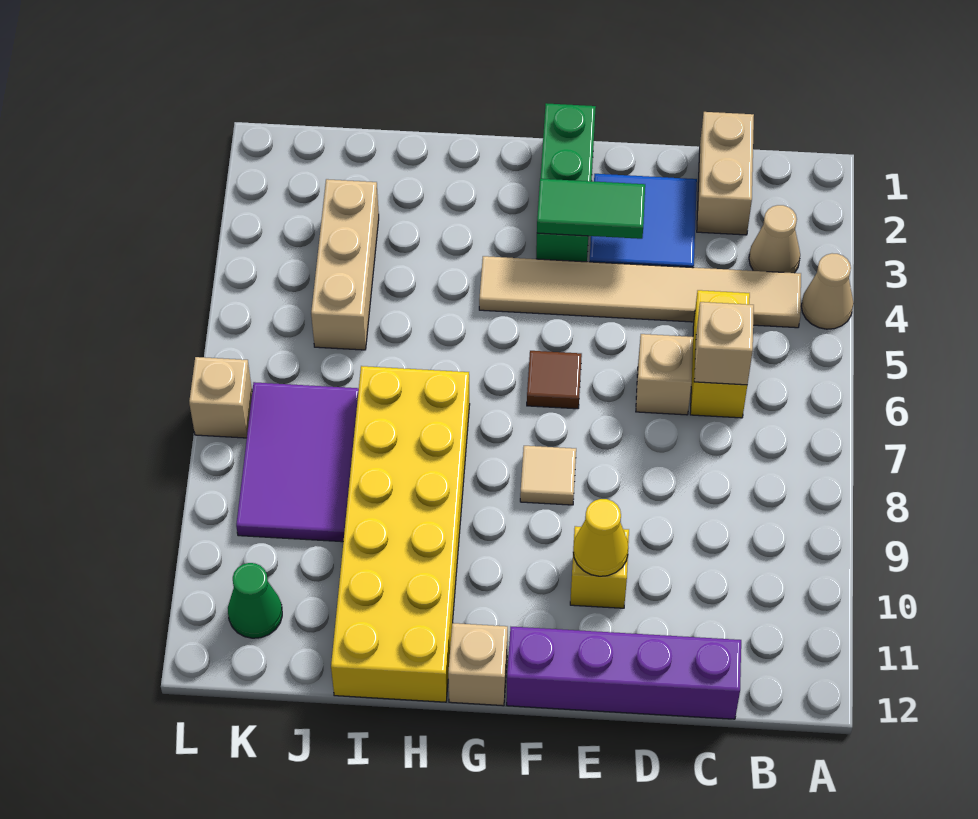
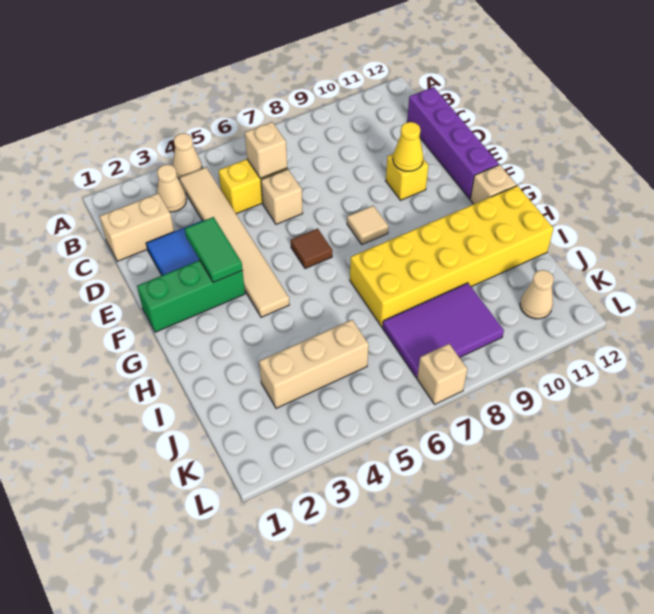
green 1x1 cone [228,563,282,638] -> tan 1x1 cone [520,270,554,319]

